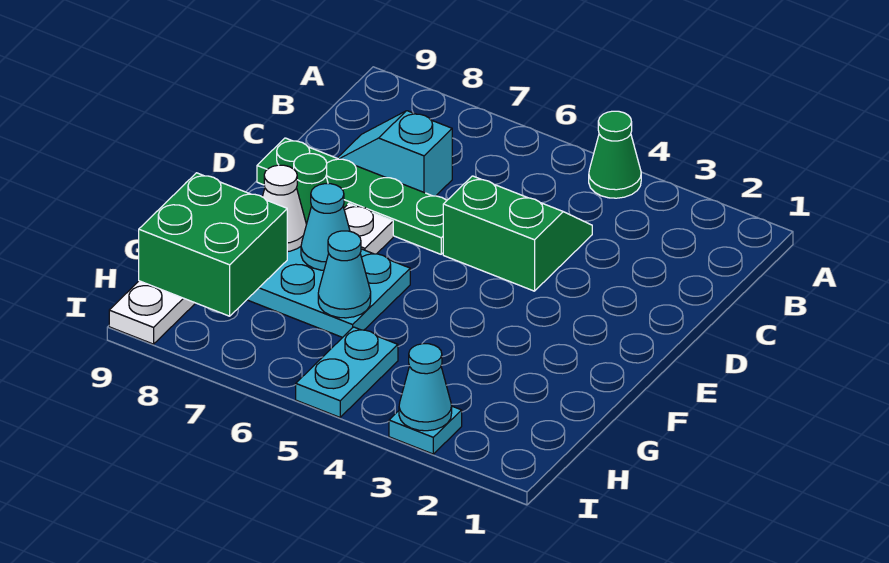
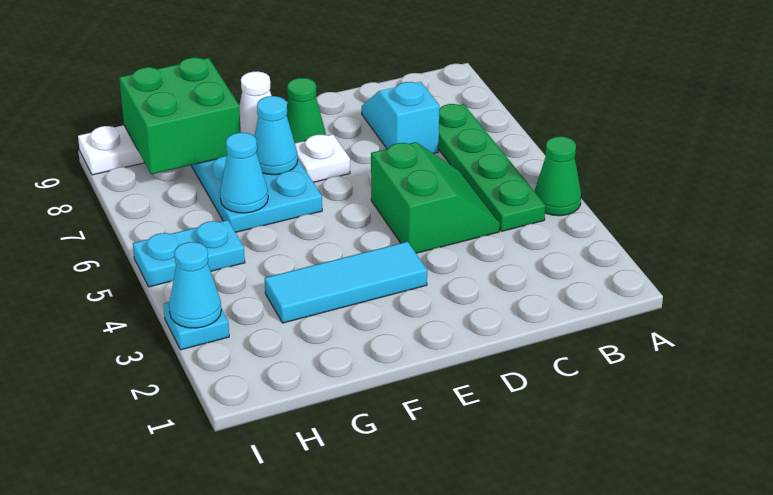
green 1x4 plate [257,138,447,254] -> green 1x4 plate moved to [439,104,545,232]
none -> cyan 1x3 tile [265,242,427,323]

